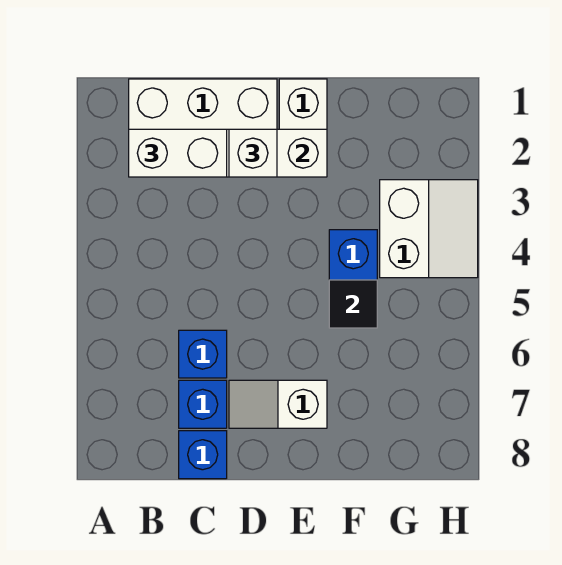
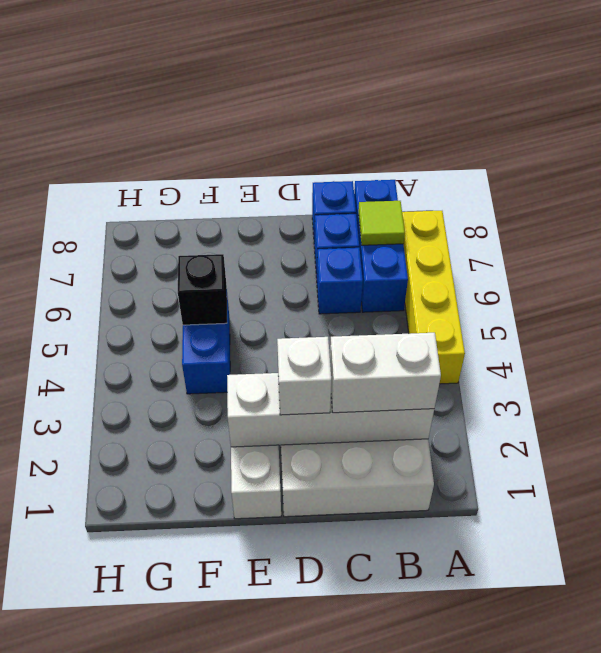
none -> yellow 1x4 brick [402,211,465,384]
none -> blue 1x3 brick [354,180,408,312]
none -> lime 1x1 tile [358,201,405,245]
white 1x2 slope [229,380,327,428] -> none
black 1x1 tile [329,280,377,328] -> black 1x1 brick [178,254,227,325]
white 2x2 slope [380,180,478,278] -> none

